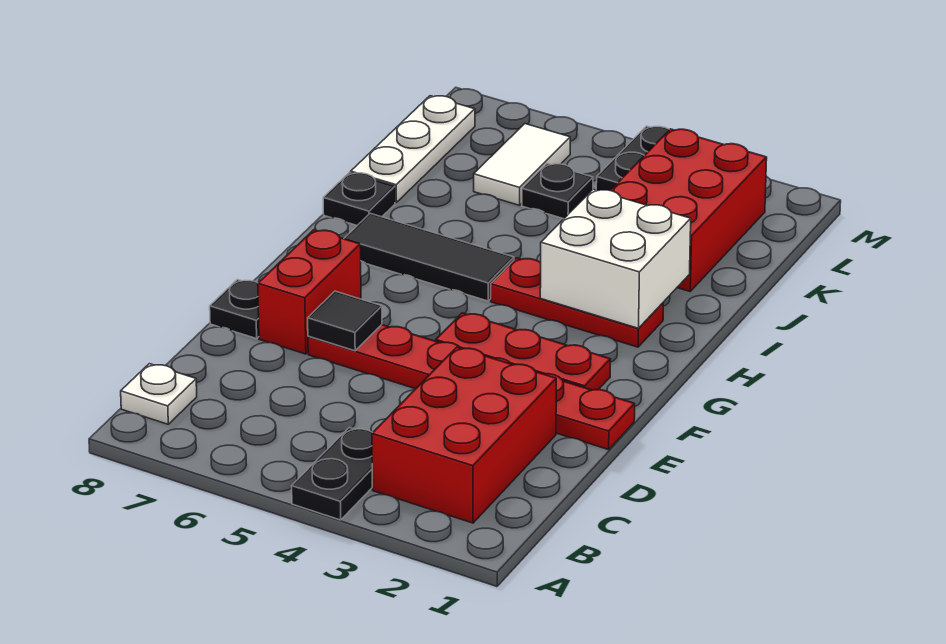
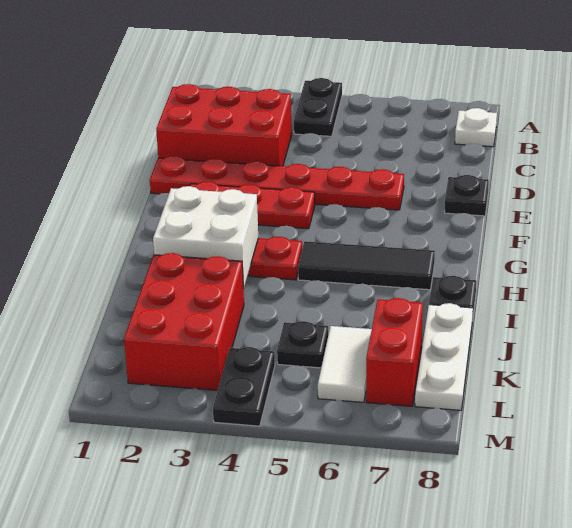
red 2x3 brick [372,347,556,523] -> red 2x3 brick turned to [156,84,292,166]
black 1x1 tile [308,291,382,351] -> none
red 1x2 brick [258,230,361,354] -> red 1x2 brick moved to [366,298,423,406]

